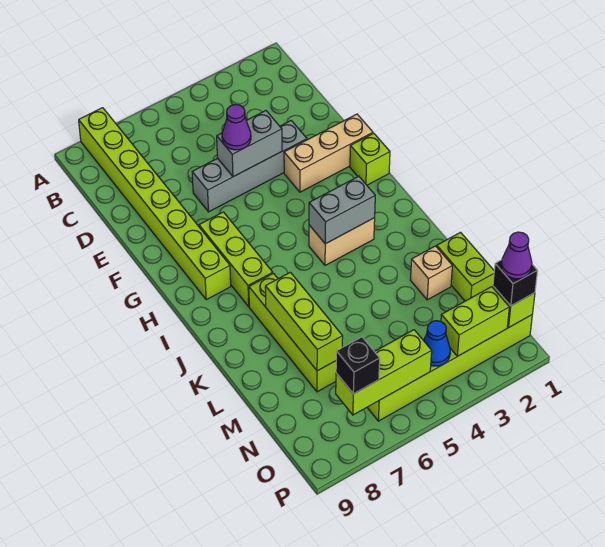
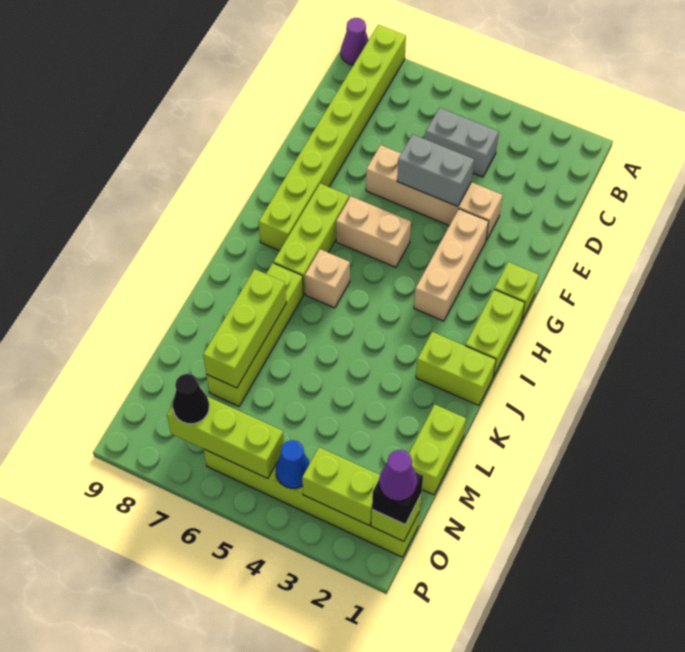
grey 1x4 brick [192,121,307,212] -> tan 1x4 brick [366,145,503,240]
purple 1x1 cone [222,105,251,150] -> purple 1x1 cone moved to [341,18,369,65]
tan 1x3 brick [284,114,373,192] -> tan 1x3 brick turned to [414,209,489,321]
none -> lime 1x2 brick [465,290,525,377]
tan 1x2 brick [309,218,375,265] -> tan 1x2 brick moved to [336,196,411,267]
grey 1x2 brick [309,176,375,244] -> grey 1x2 brick moved to [425,108,499,177]
none -> lime 1x2 brick [416,332,496,405]
tan 1x1 brick [411,246,452,300] -> tan 1x1 brick moved to [305,249,350,308]
black 1x1 brick [336,337,380,394] -> black 1x1 cone [173,374,209,424]

